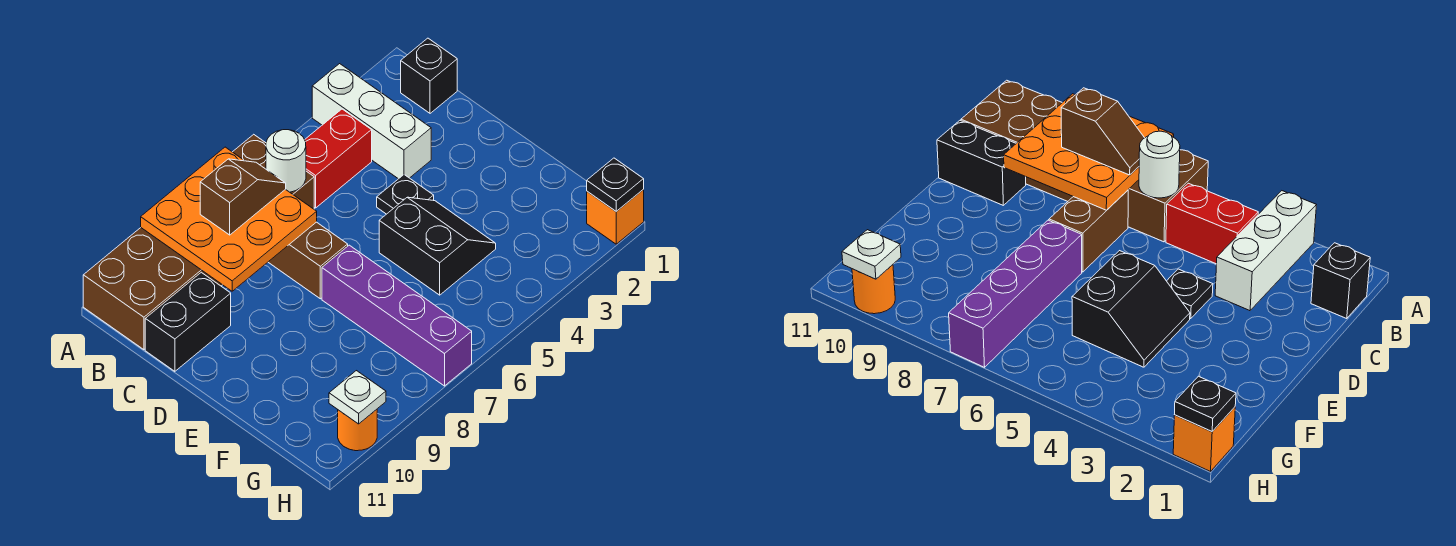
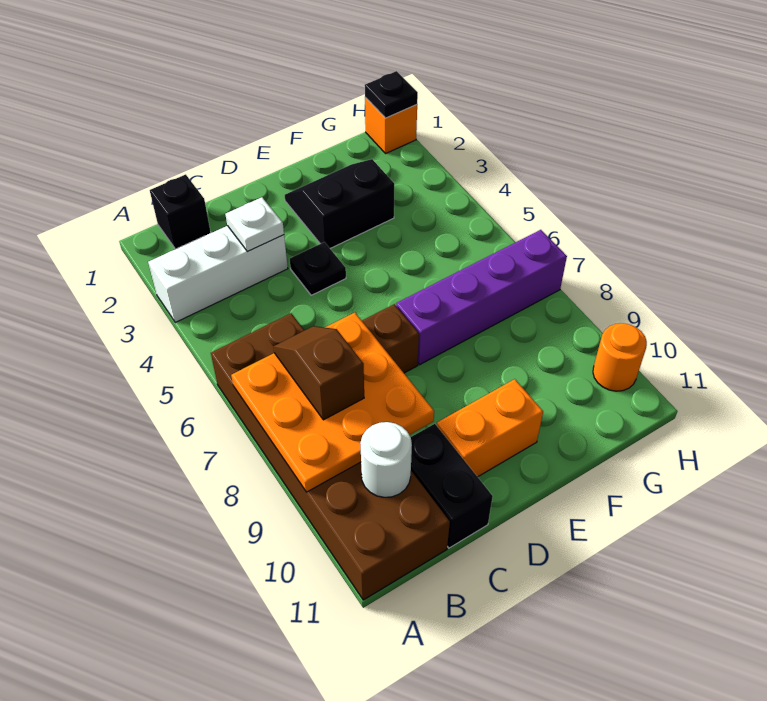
red 1x2 brick [305,109,372,208] -> none
white 1x1 round brick [266,130,306,192] -> white 1x1 round brick moved to [360,422,412,497]
none -> orange 1x2 brick [437,379,543,477]
black 2x2 slope [379,197,496,295] -> black 2x2 slope moved to [285,159,394,248]
white 1x1 plate [329,371,386,424] -> white 1x1 plate moved to [225,197,284,251]

